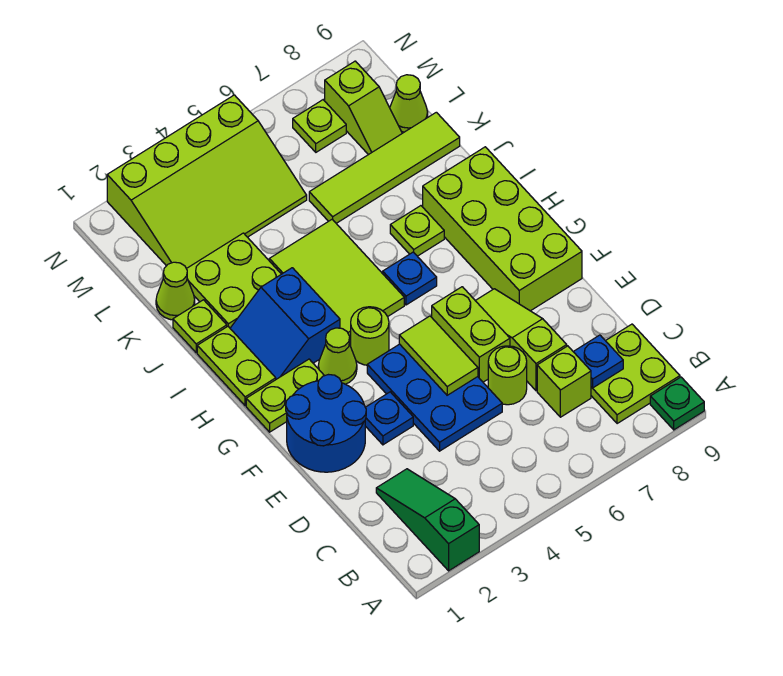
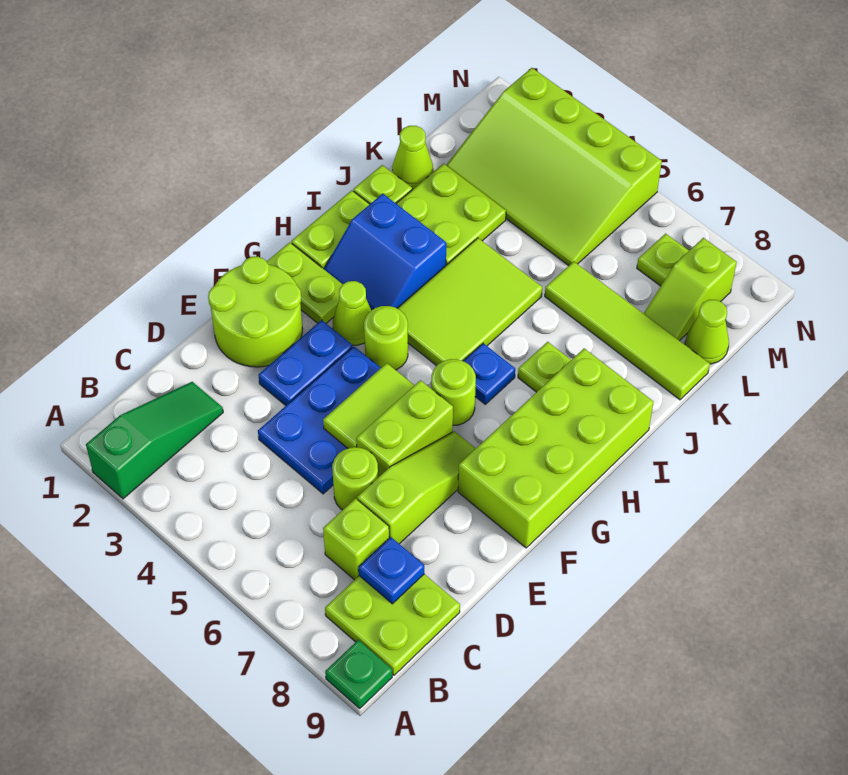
blue 2x2 round brick [286,375,366,472] -> lime 2x2 round brick [208,257,303,367]
blue 1x1 plate [365,392,413,445] -> blue 1x2 plate [258,320,353,406]
none -> lime 1x1 round brick [431,359,476,425]
blue 2x2 slope [230,268,340,379] -> blue 2x2 slope turned to [324,194,446,310]

